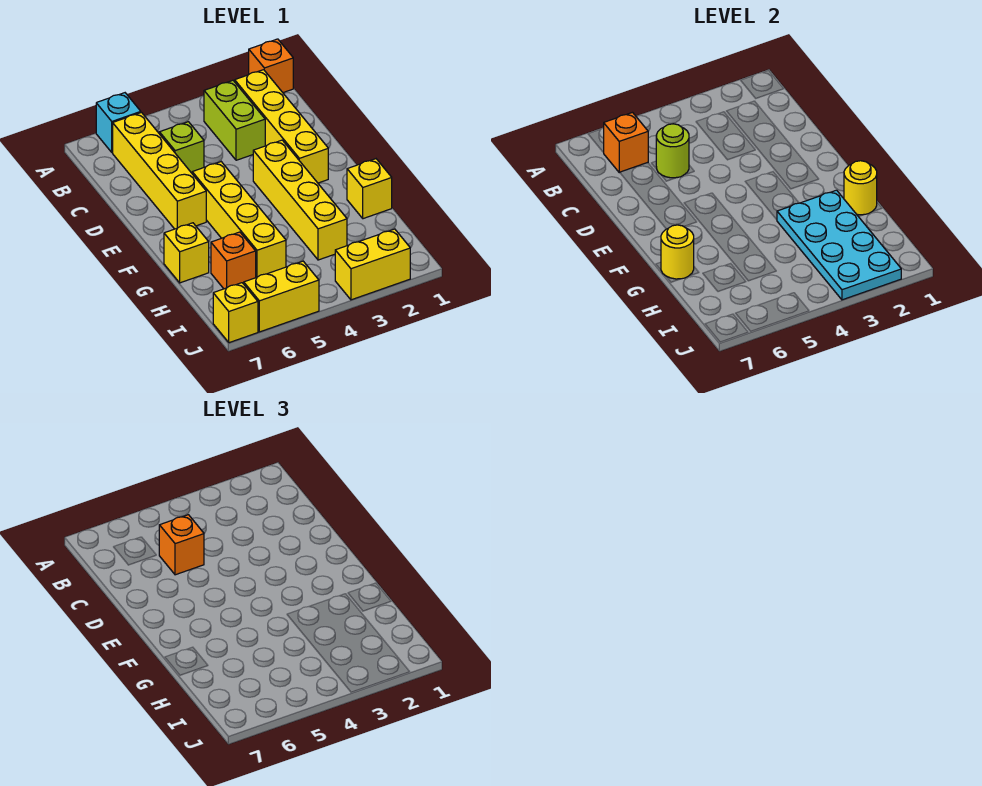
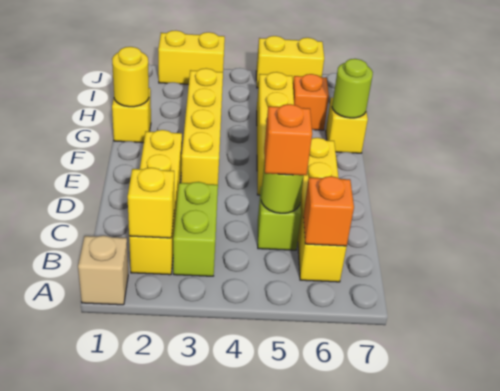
orange 1x1 brick [249,39,293,93] -> tan 1x1 brick [78,236,128,305]
cyan 1x1 brick [96,93,141,153] -> none
cyan 2x4 plate [777,190,901,300] -> none
yellow 1x1 round brick [661,225,694,279] -> lime 1x1 round brick [332,59,373,118]
yellow 1x1 brick [213,283,258,343] -> yellow 1x1 brick moved to [128,168,174,238]

